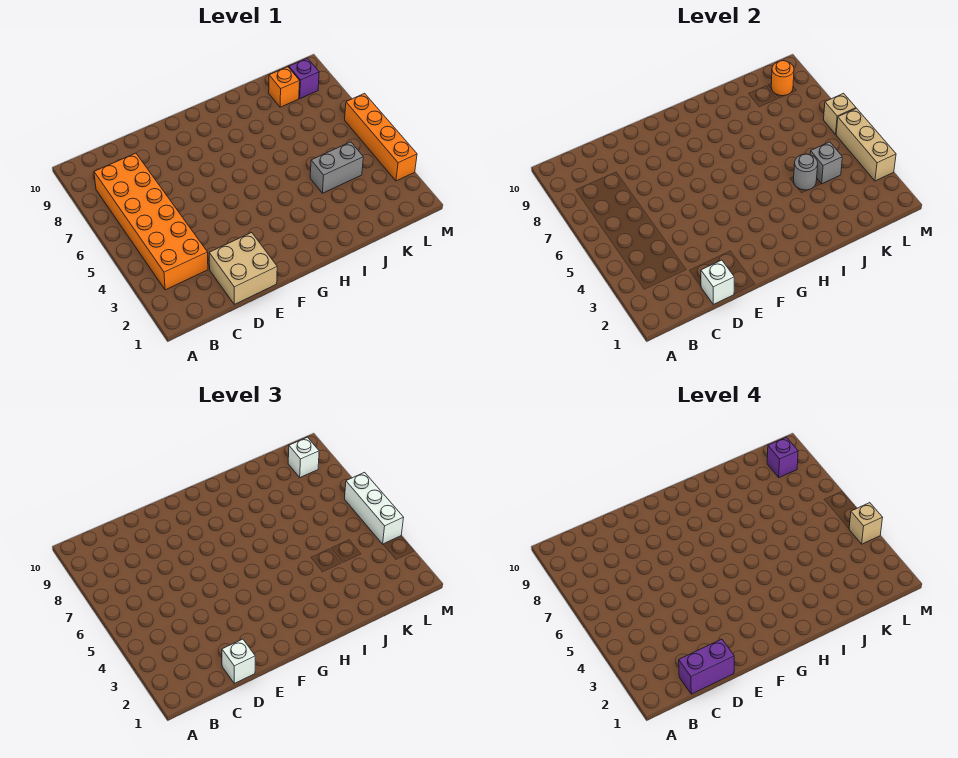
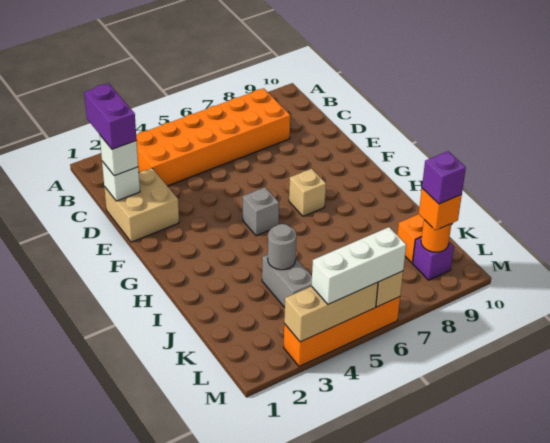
grey 1x1 brick [810,142,842,184] -> grey 1x1 brick moved to [243,187,279,236]
white 1x1 brick [288,437,319,477] -> orange 1x1 brick [419,188,462,230]
tan 1x1 brick [849,503,883,544] -> tan 1x1 brick moved to [289,169,326,216]

